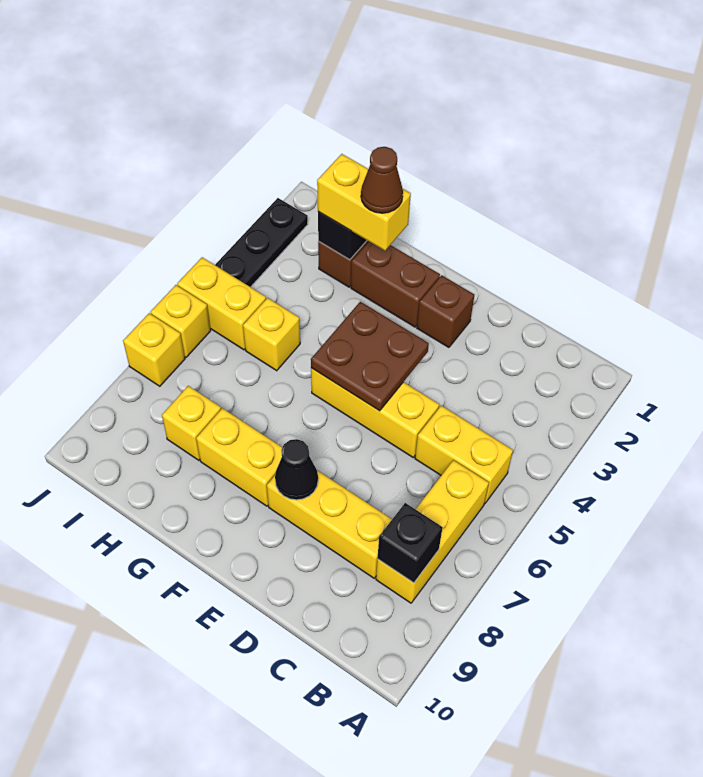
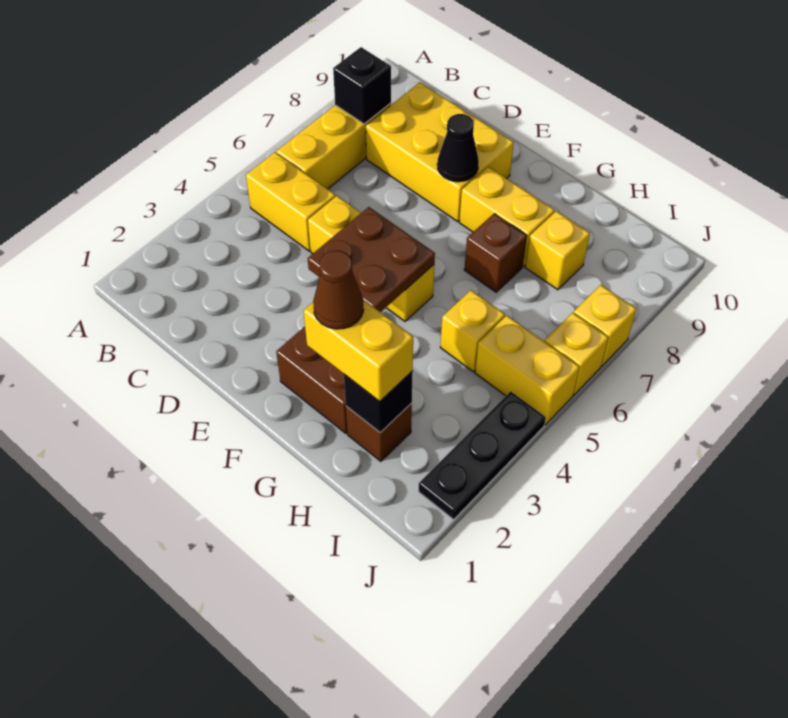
yellow 1x3 brick [267,470,392,578] -> yellow 2x3 brick [366,82,514,222]
brown 1x1 brick [417,275,474,347] -> brown 1x1 brick moved to [464,214,527,292]

